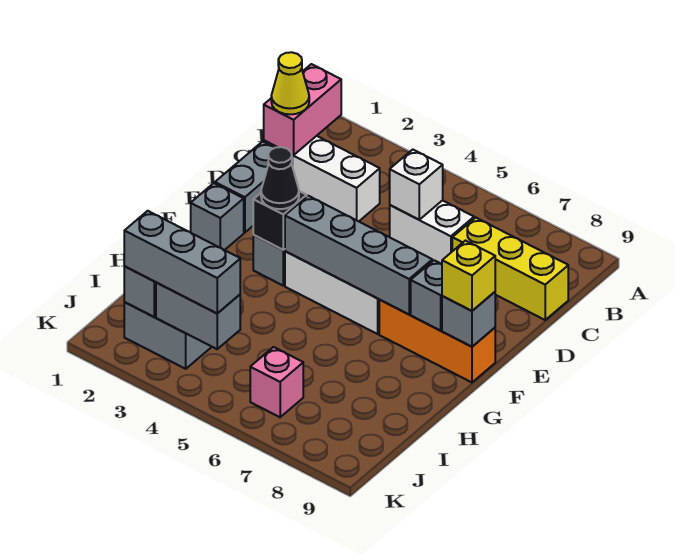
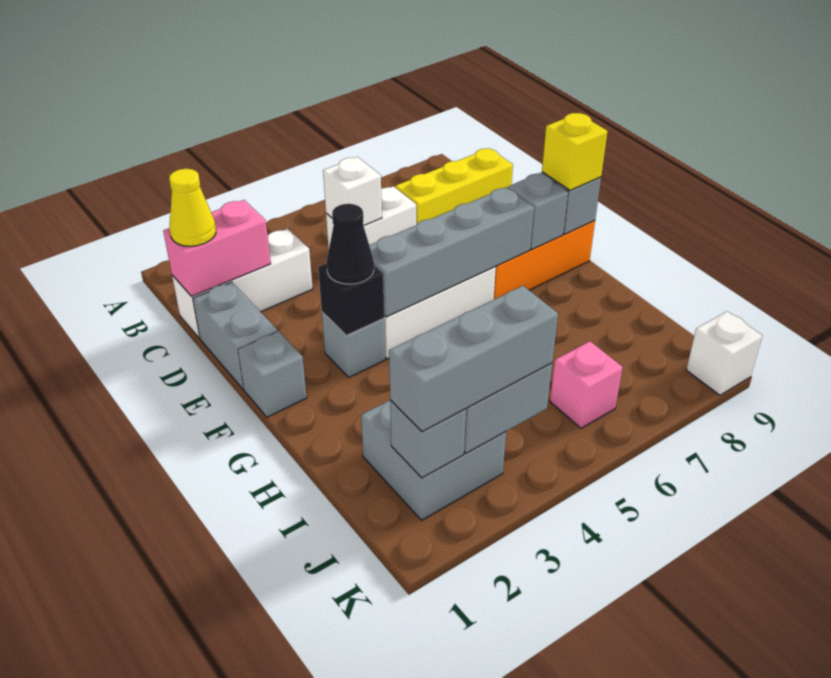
pink 1x2 brick [264,64,341,155] -> pink 1x2 brick turned to [163,200,271,297]
none -> white 1x1 brick [686,311,762,395]

